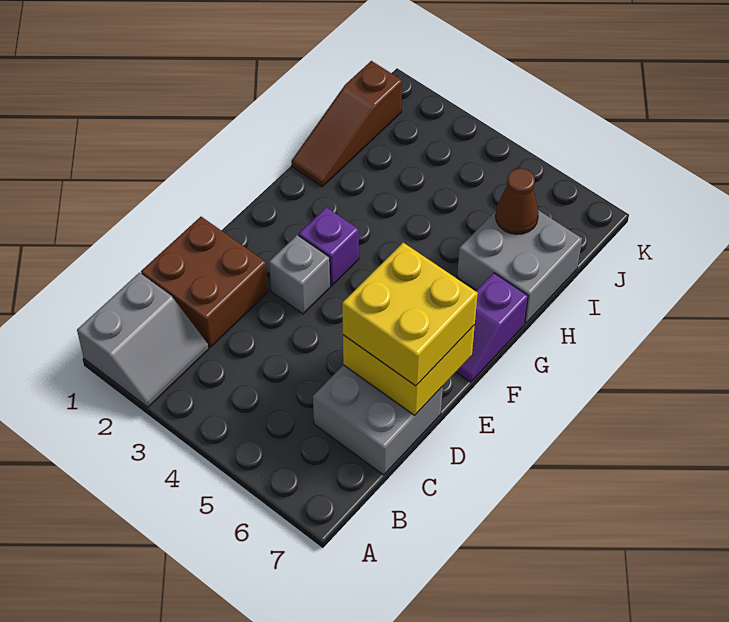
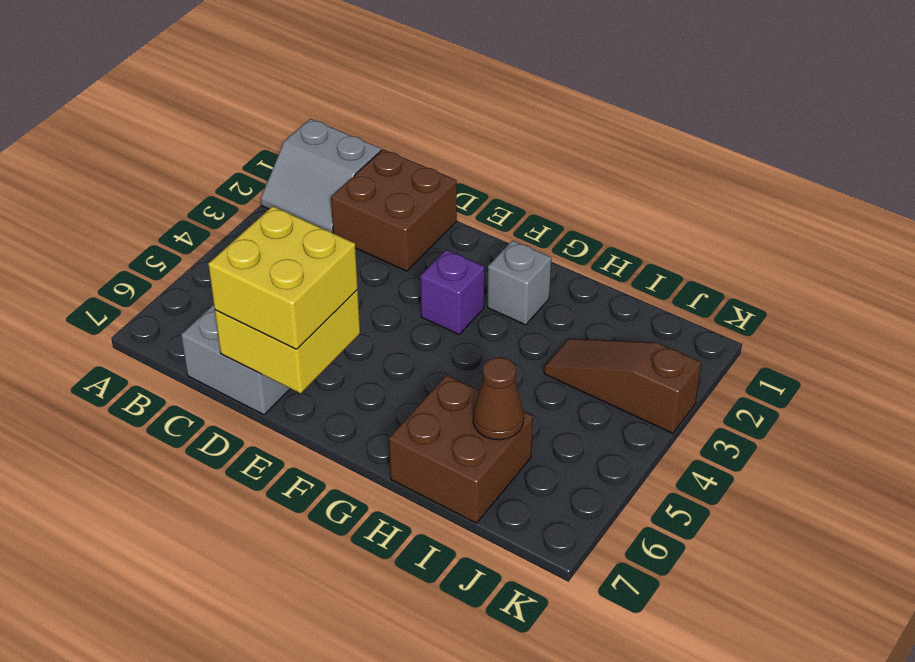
grey 1x1 brick [269,235,330,314] -> grey 1x1 brick moved to [487,240,551,325]
purple 1x2 slope [456,273,528,382] -> none
brown 1x3 slope [291,61,402,187] -> brown 1x3 slope moved to [544,338,701,433]
grey 2x2 brick [457,210,582,323] -> brown 2x2 brick [389,375,533,523]

